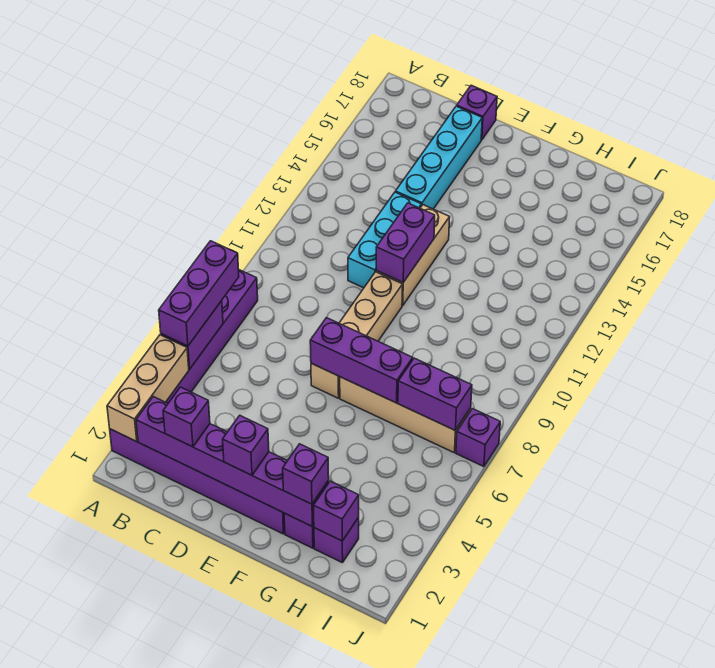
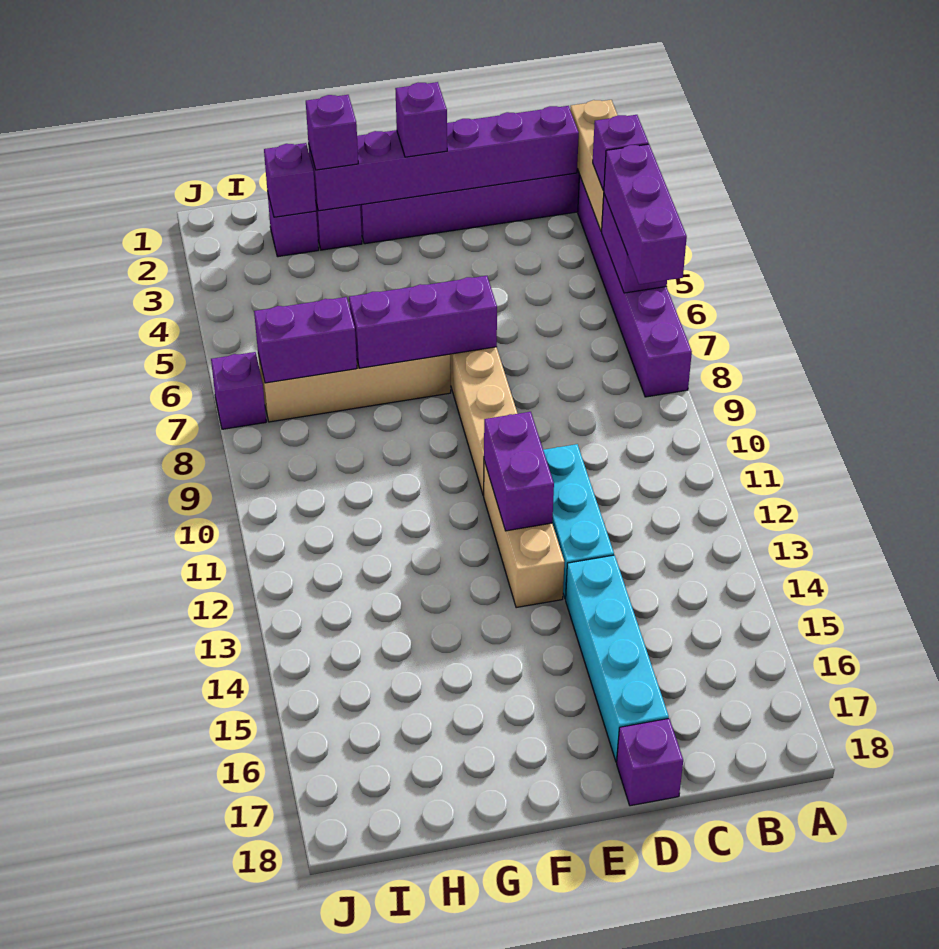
purple 1x1 brick [163,387,210,447] -> purple 1x1 brick moved to [593,115,649,191]

